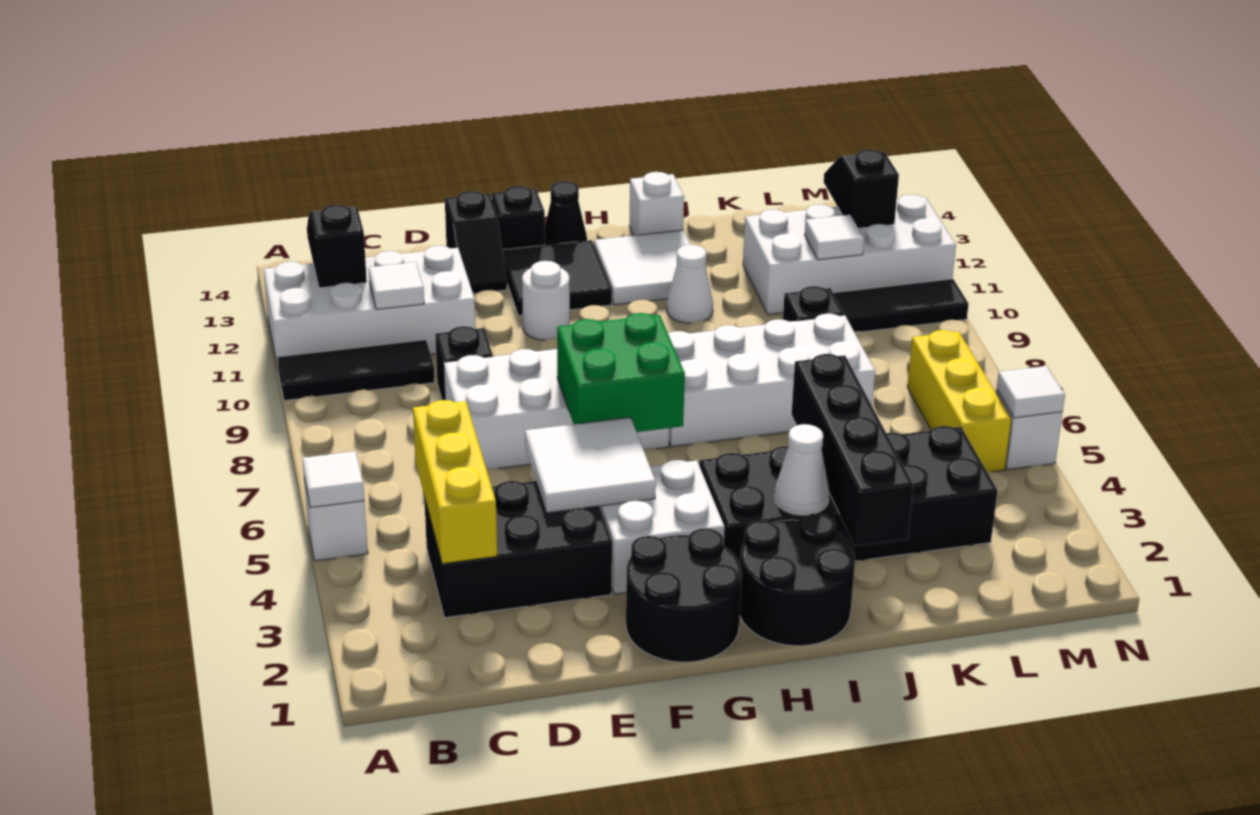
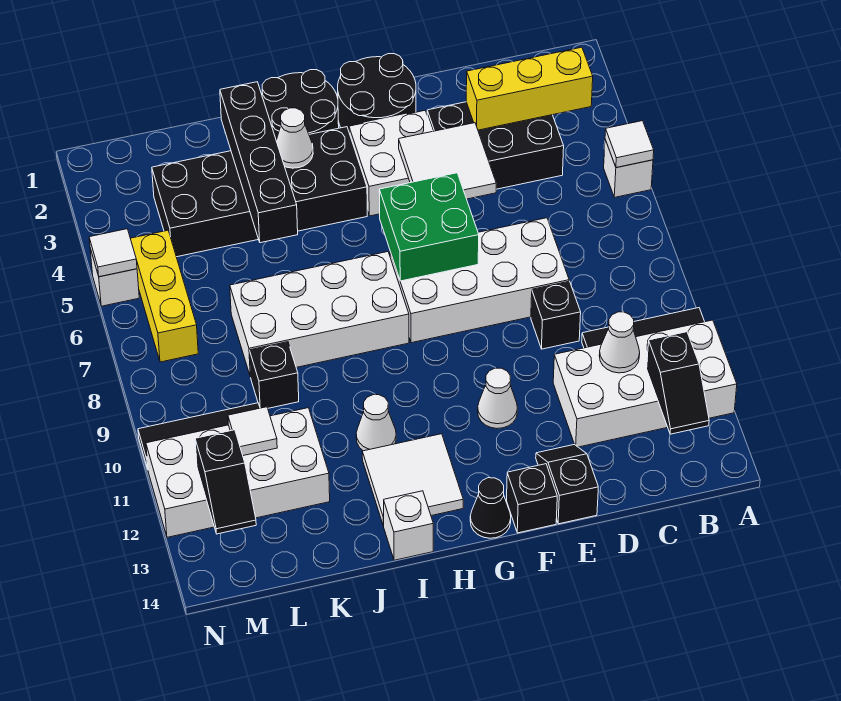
yellow 1x3 brick [413,400,497,564] -> yellow 1x3 brick turned to [466,47,593,130]
white 1x1 tile [369,262,424,309] -> white 1x1 cone [599,312,640,373]
white 1x1 round brick [522,261,570,340] -> white 1x1 cone [478,368,517,429]
black 2x2 tile [502,240,612,316] -> none

